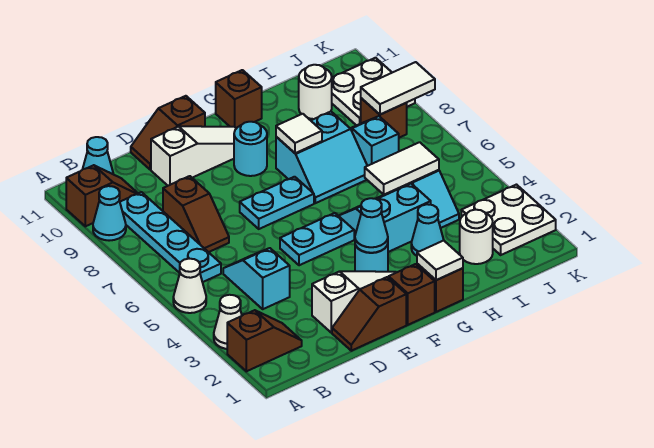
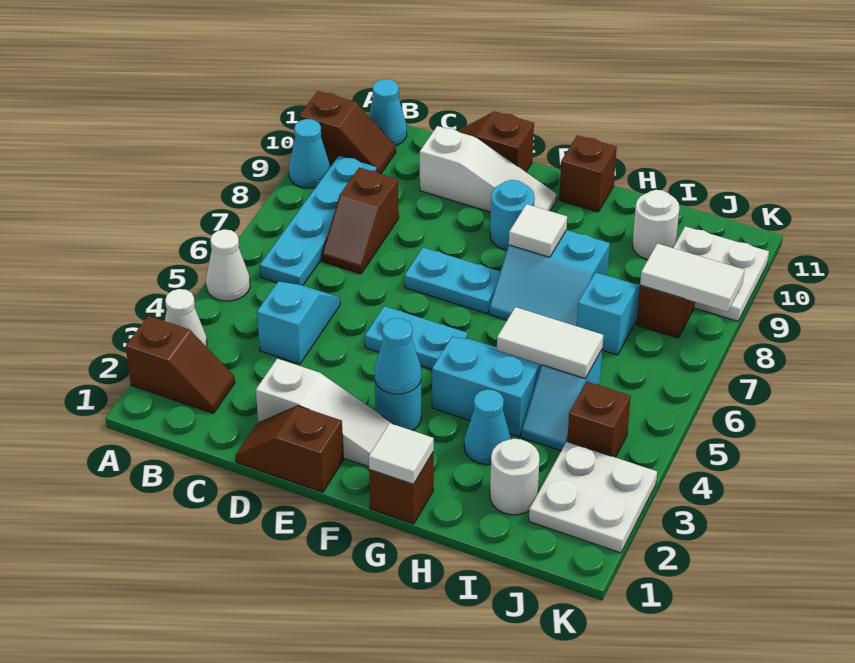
brown 1x1 brick [389,264,435,325] -> brown 1x1 brick moved to [567,382,631,457]

